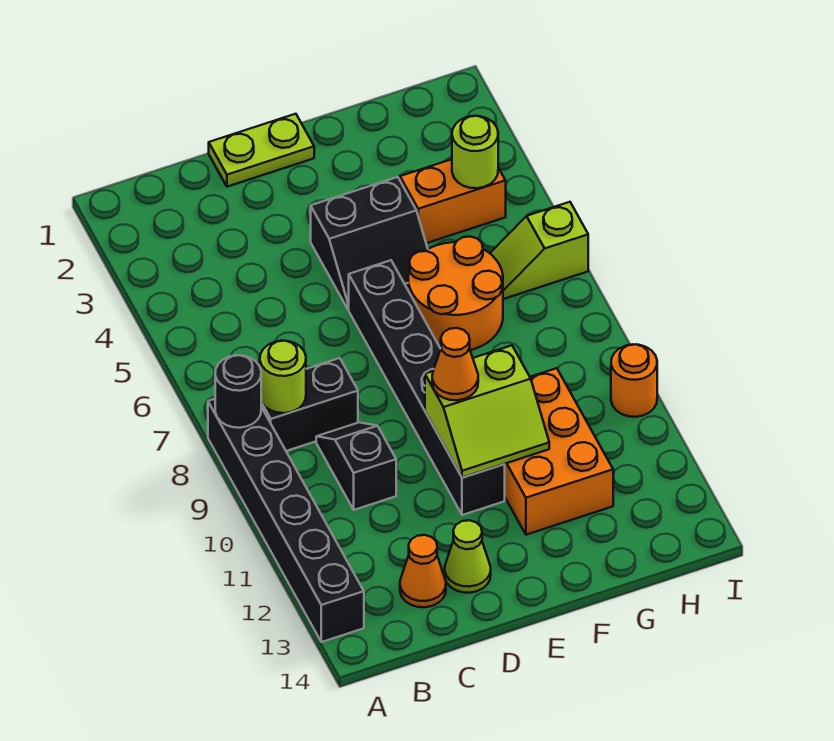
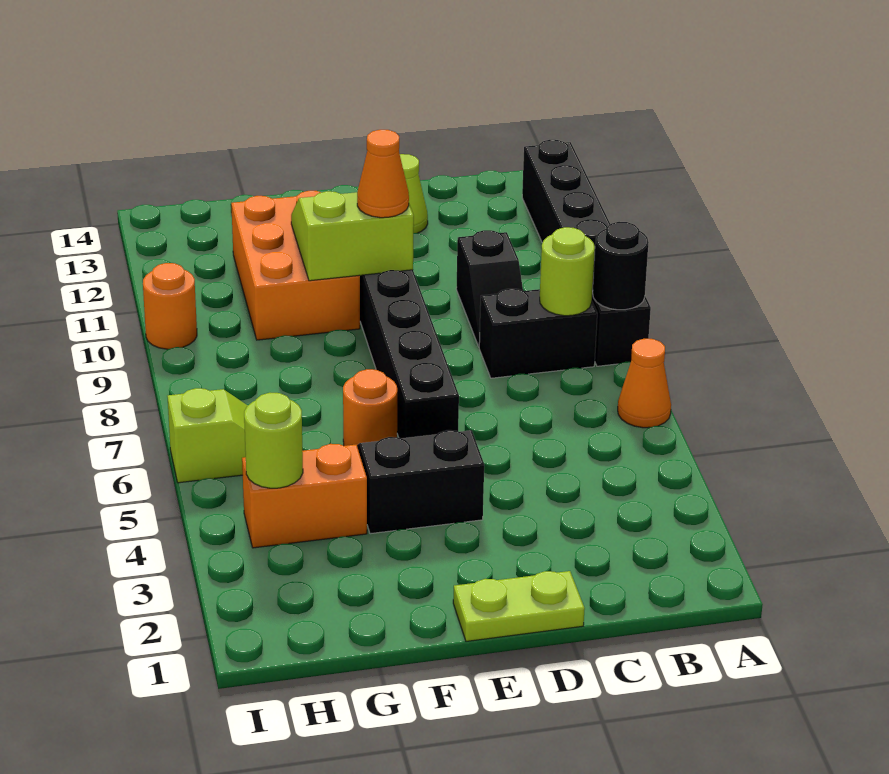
orange 1x1 cone [400,535,446,607] -> orange 1x1 cone moved to [618,339,671,428]
orange 2x2 round brick [408,237,503,350] -> orange 1x1 round brick [343,369,397,446]

